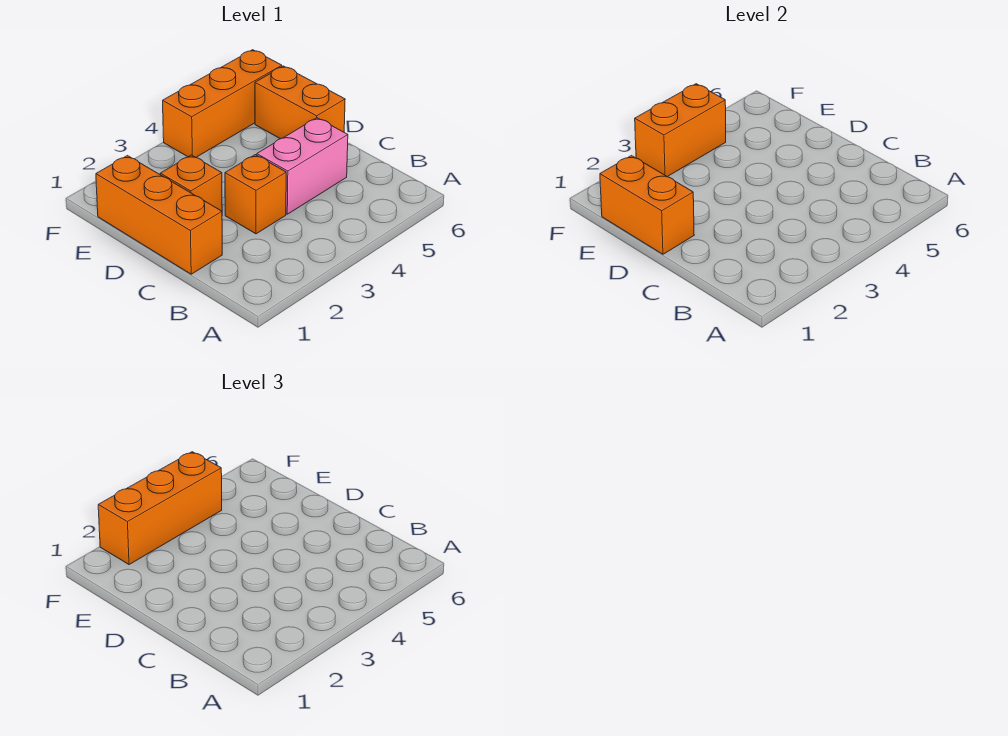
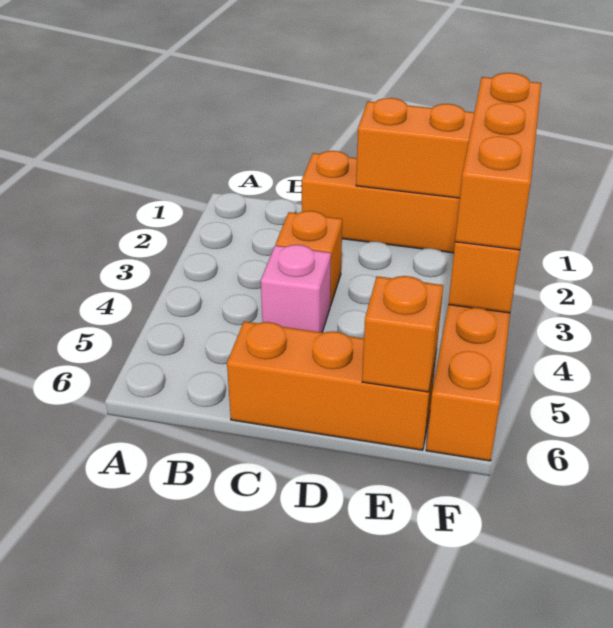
pink 1x2 brick [257,118,348,214] -> pink 1x1 brick [261,245,331,332]
orange 1x1 brick [160,155,222,211] -> orange 1x1 brick moved to [362,276,443,392]
orange 1x2 brick [255,66,345,139] -> orange 1x3 brick [227,321,437,450]

